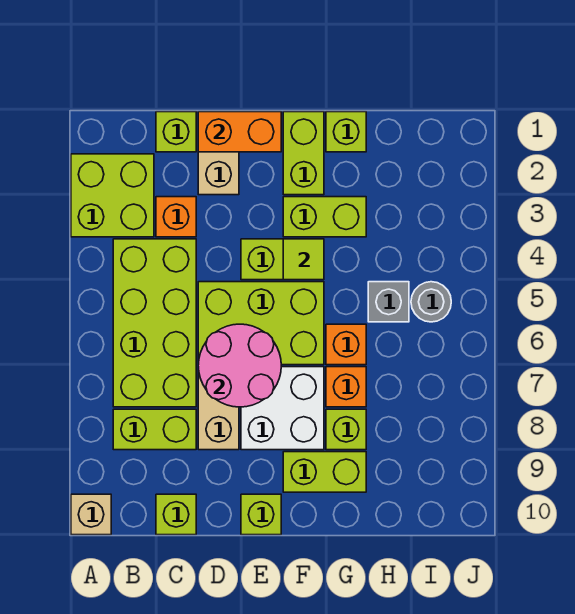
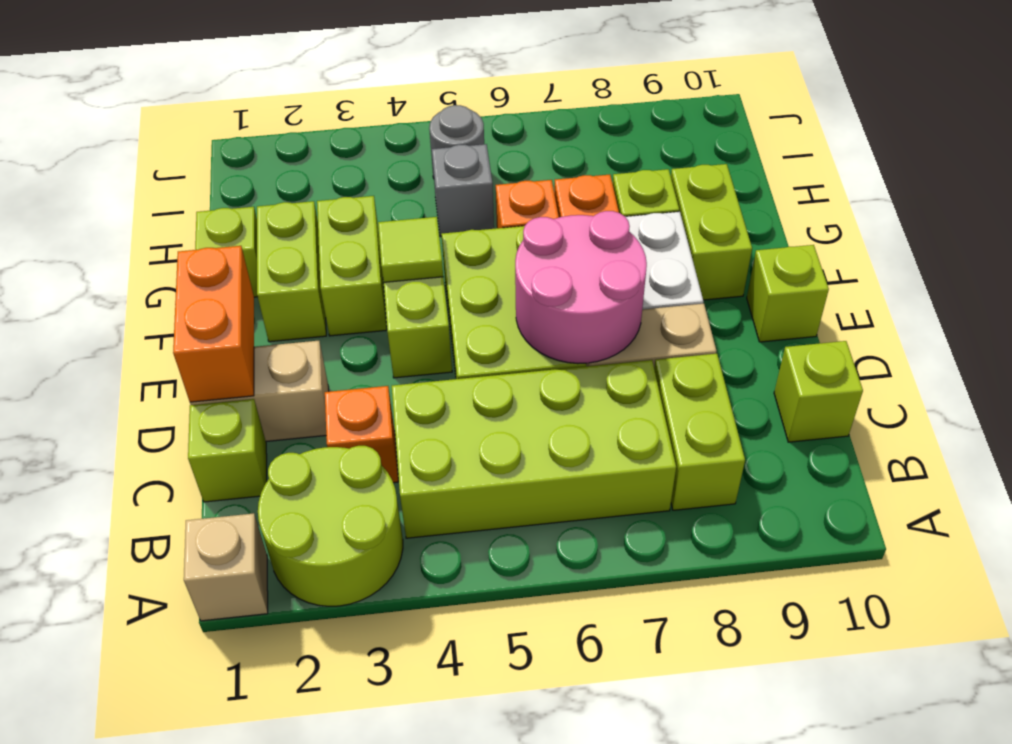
lime 2x2 brick [71,154,154,237] -> lime 2x2 round brick [258,446,403,606]
tan 1x1 brick [71,494,111,535] -> tan 1x1 brick moved to [184,513,268,621]
lime 1x2 brick [283,112,324,195] -> lime 1x2 brick turned to [257,201,326,342]

